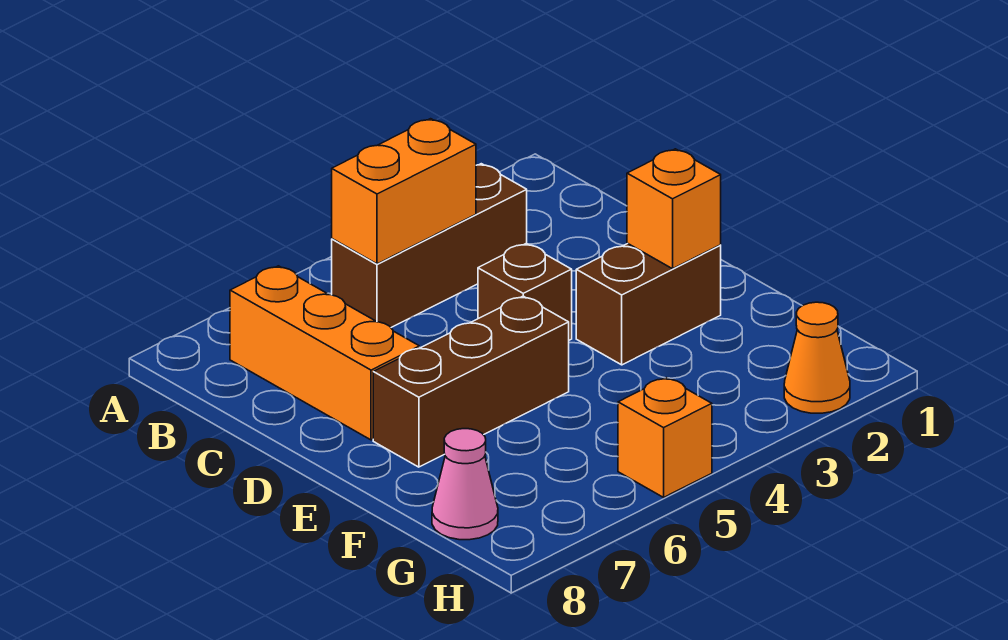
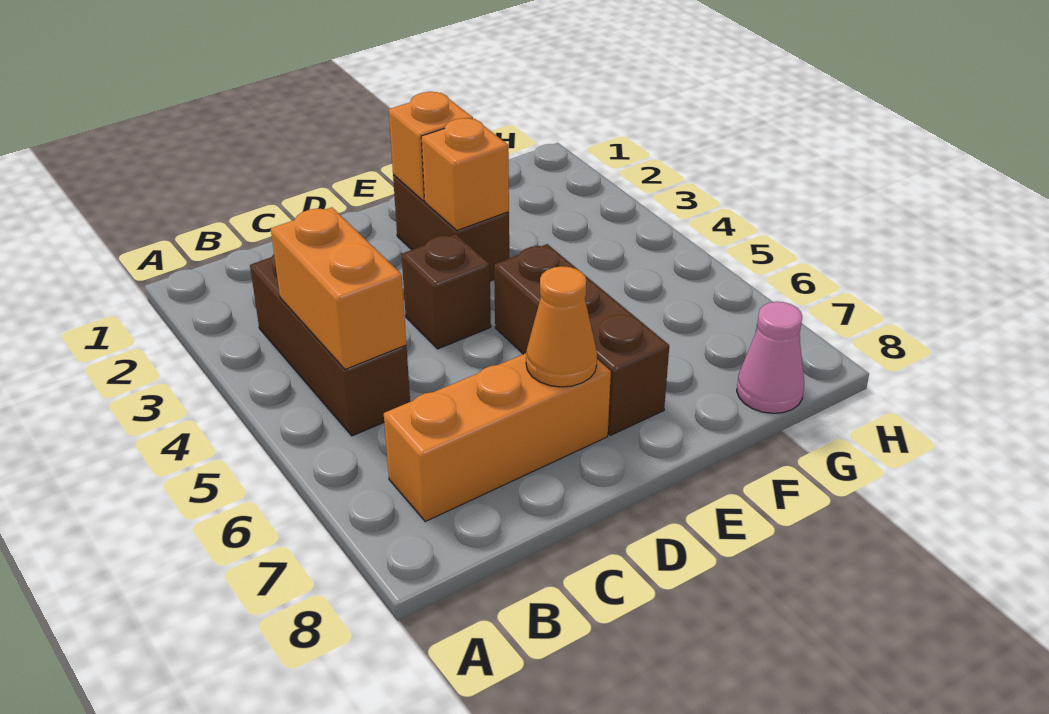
orange 1x1 cone [784,302,850,413] -> orange 1x1 cone moved to [526,266,597,387]
orange 1x1 brick [618,378,712,497] -> orange 1x1 brick moved to [421,118,509,230]

